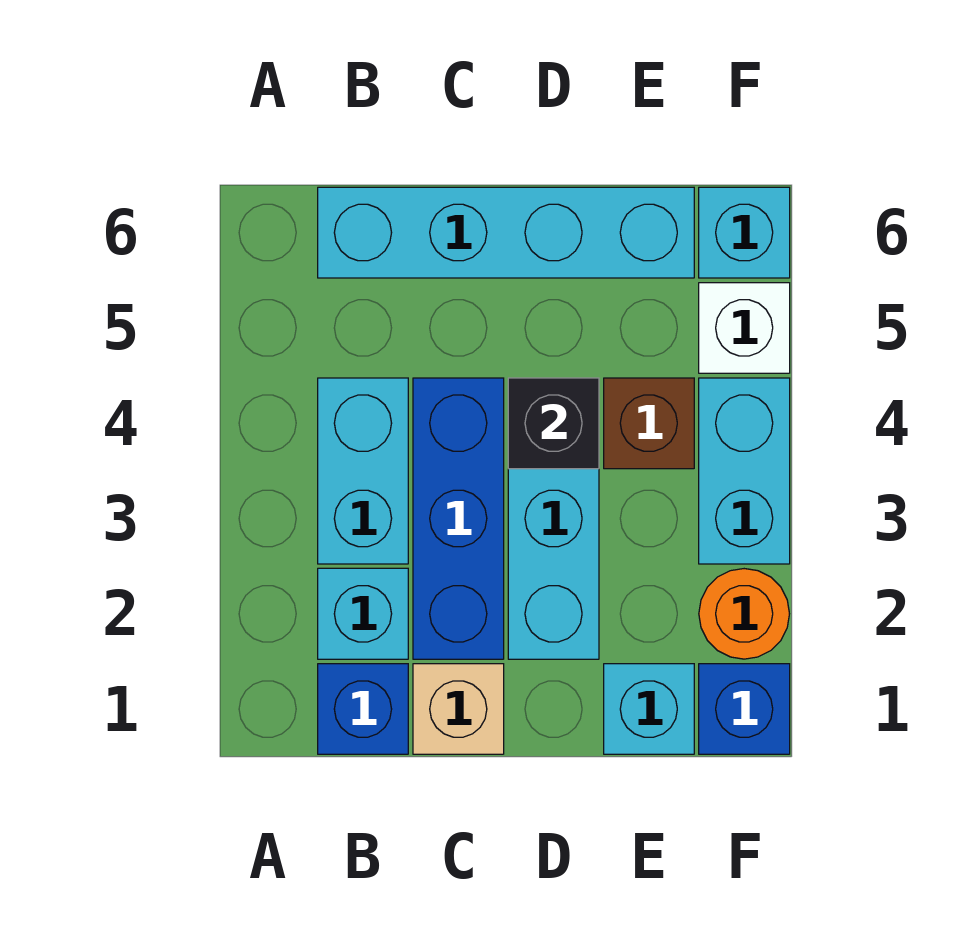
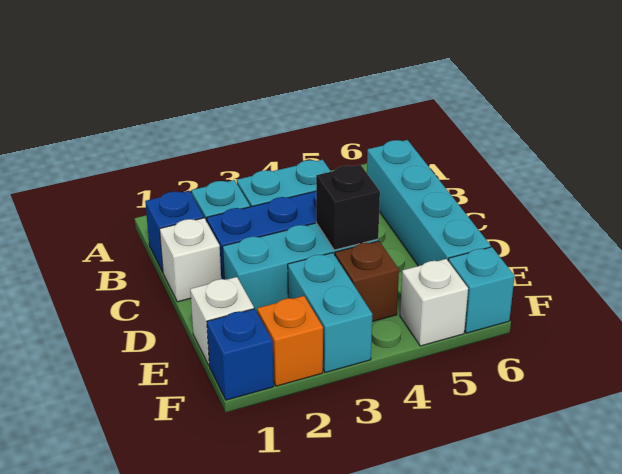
tan 1x1 brick [413,664,504,754] -> white 1x1 brick [160,218,221,302]
cyan 1x1 brick [604,664,694,754] -> white 1x1 brick [190,277,254,365]
orange 1x1 round brick [699,569,789,659] -> orange 1x1 brick [257,296,323,386]
cyan 1x2 brick [699,378,790,564] -> cyan 1x2 brick turned to [288,253,372,373]

